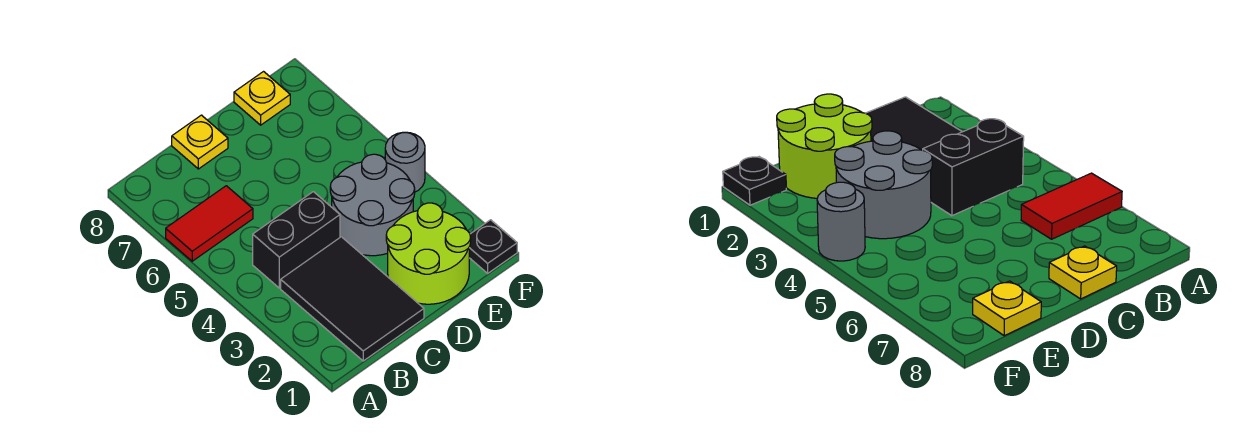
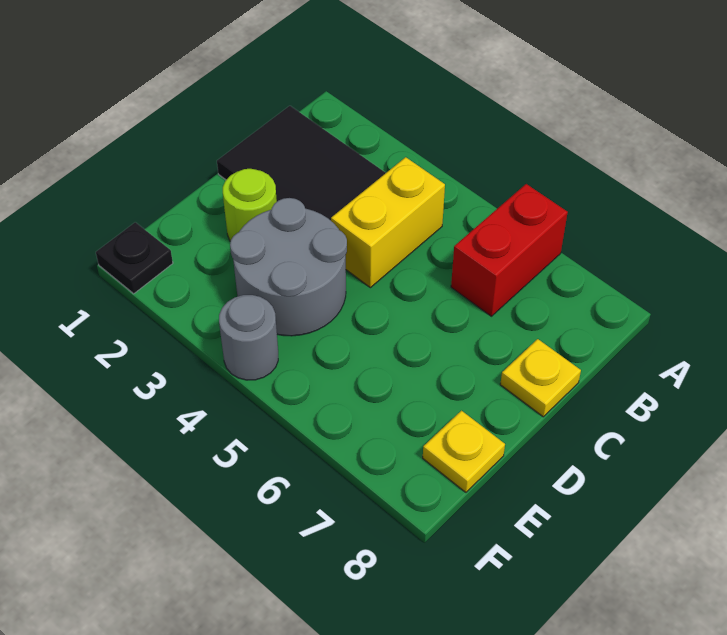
red 1x2 tile [166,186,253,261] -> red 1x2 brick [451,184,568,316]
black 1x2 brick [253,192,340,288] -> yellow 1x2 brick [331,157,445,288]
lime 2x2 round brick [386,203,471,304] -> lime 1x1 round brick [223,169,277,241]

